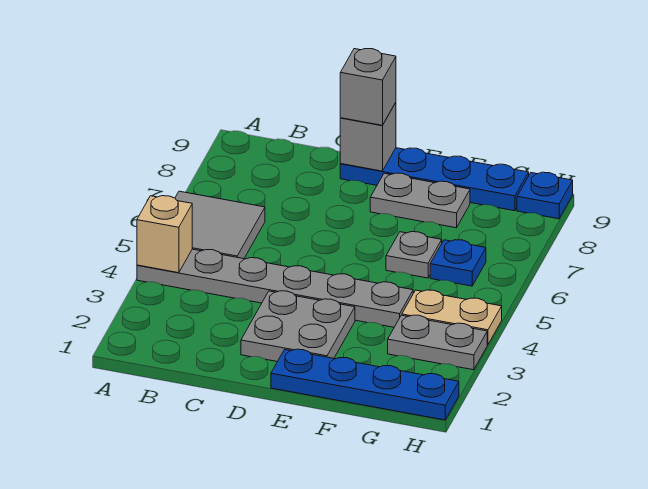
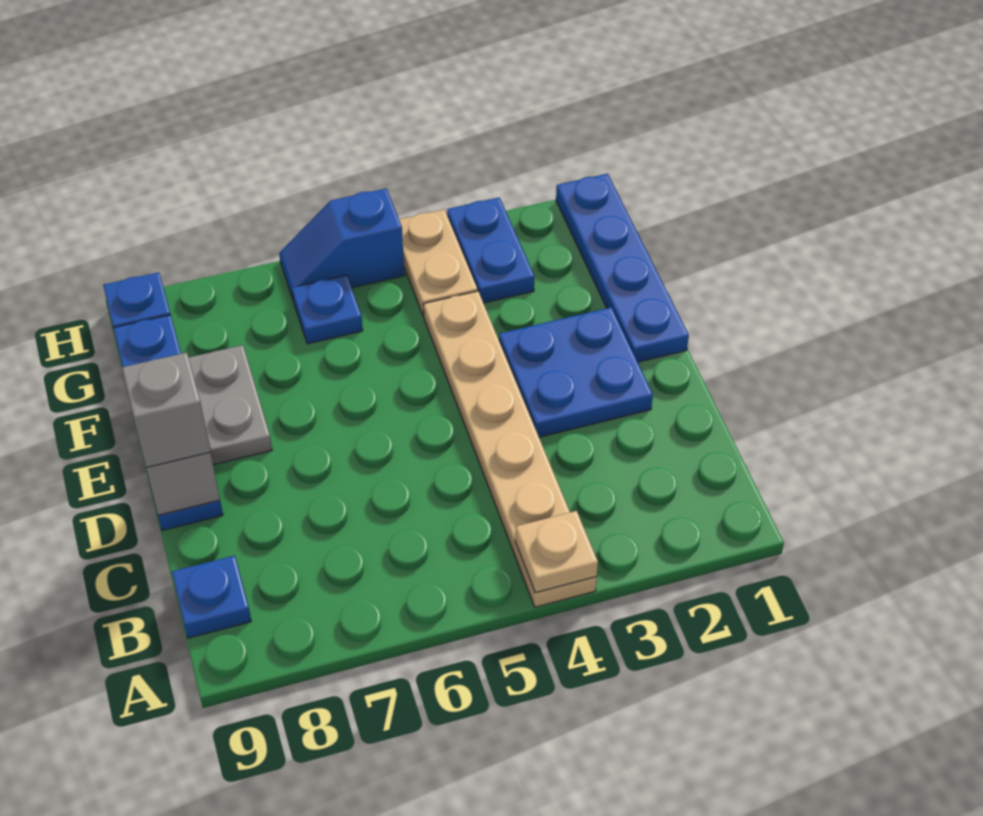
grey 1x6 plate [137,249,413,327] -> tan 1x6 plate [423,291,597,607]
tan 1x1 brick [137,196,192,273] -> tan 1x1 plate [515,511,598,593]
grey 2x2 tile [175,191,265,259] -> none
none -> blue 1x1 plate [172,556,251,638]
grey 2x2 plate [241,291,355,362] -> blue 2x2 plate [499,307,653,437]
grey 1x1 plate [386,232,442,278] -> none
grey 1x2 plate [388,315,487,370] -> blue 1x2 plate [447,198,534,303]
none -> blue 1x2 slope [279,188,405,299]

